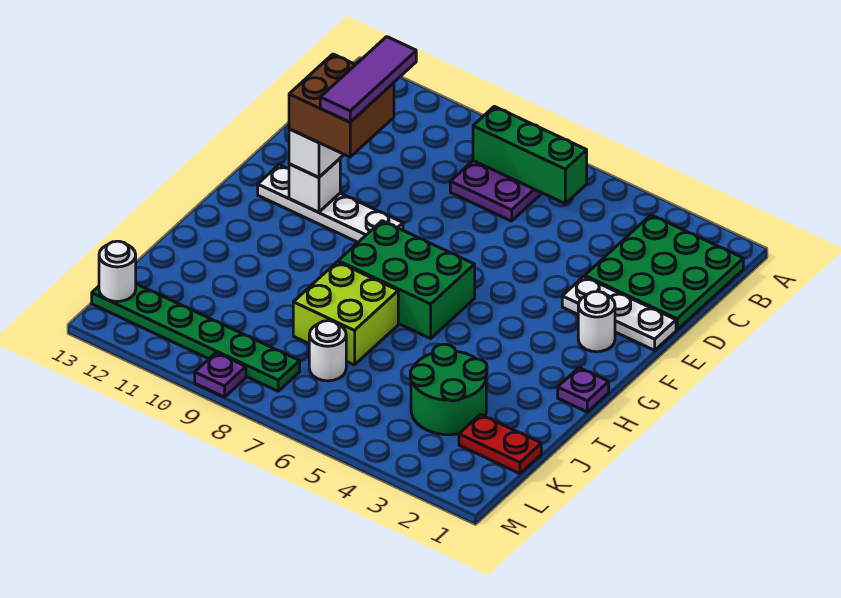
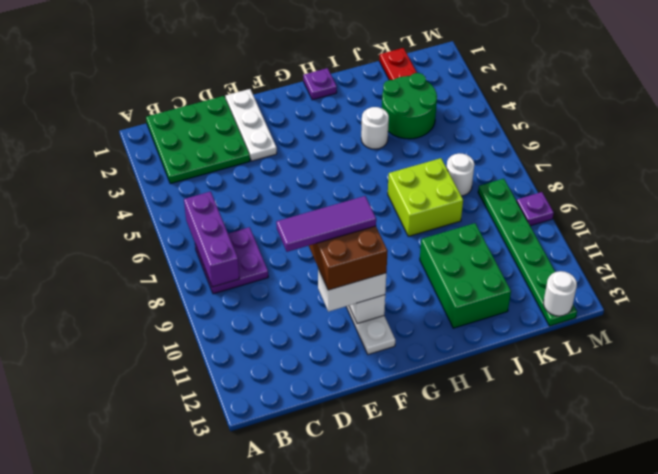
green 1x3 brick [473,106,587,203] -> purple 1x3 brick [184,192,239,287]
white 1x1 round brick [578,291,615,352] -> white 1x1 round brick moved to [361,107,389,149]
green 2x3 brick [338,221,475,338] -> green 2x3 brick moved to [420,223,511,328]

